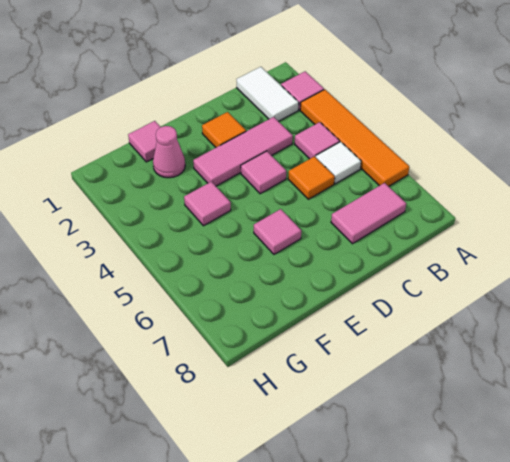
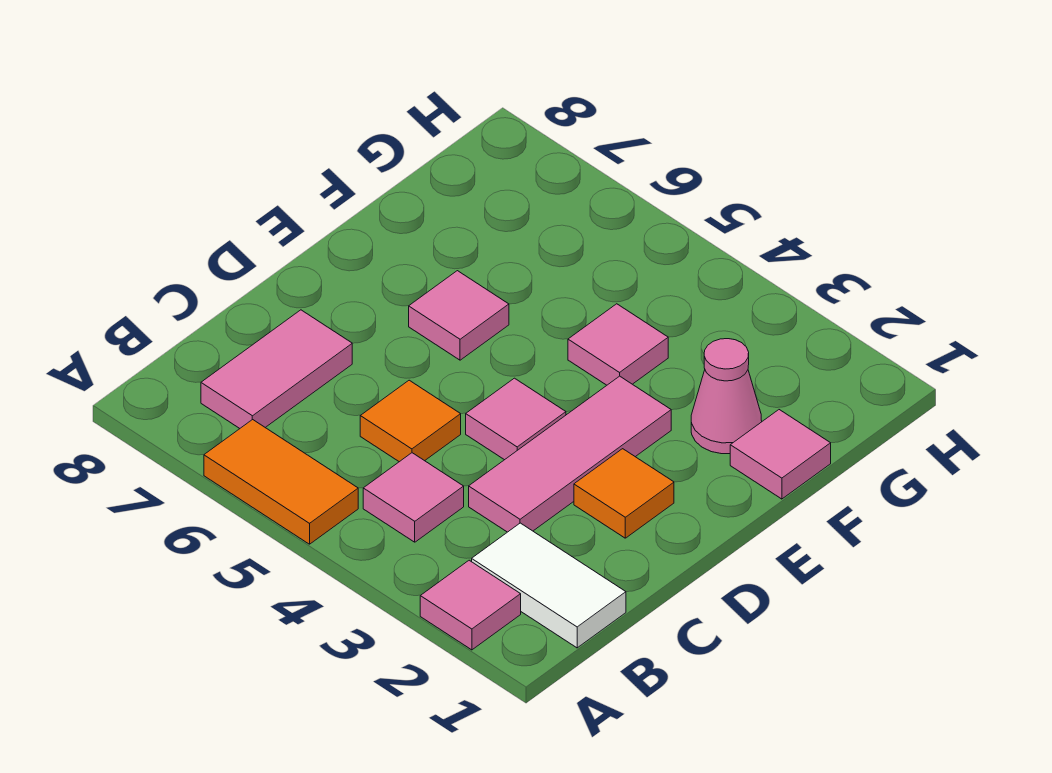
orange 1x4 tile [300,90,409,186] -> orange 1x2 tile [204,419,358,544]
white 1x1 tile [316,142,361,184] -> none

